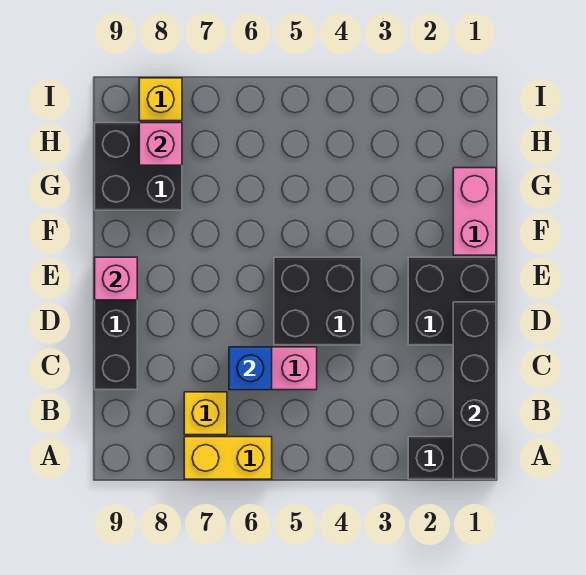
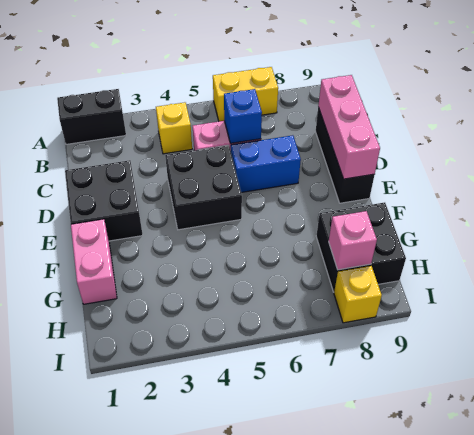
black 1x4 brick [453,302,496,479] -> none
yellow 1x1 brick [184,392,227,435] -> yellow 1x1 brick moved to [156,102,192,154]
none -> blue 1x2 brick [231,135,301,192]
pink 1x1 brick [95,257,137,300] -> pink 1x3 brick [318,75,380,179]

